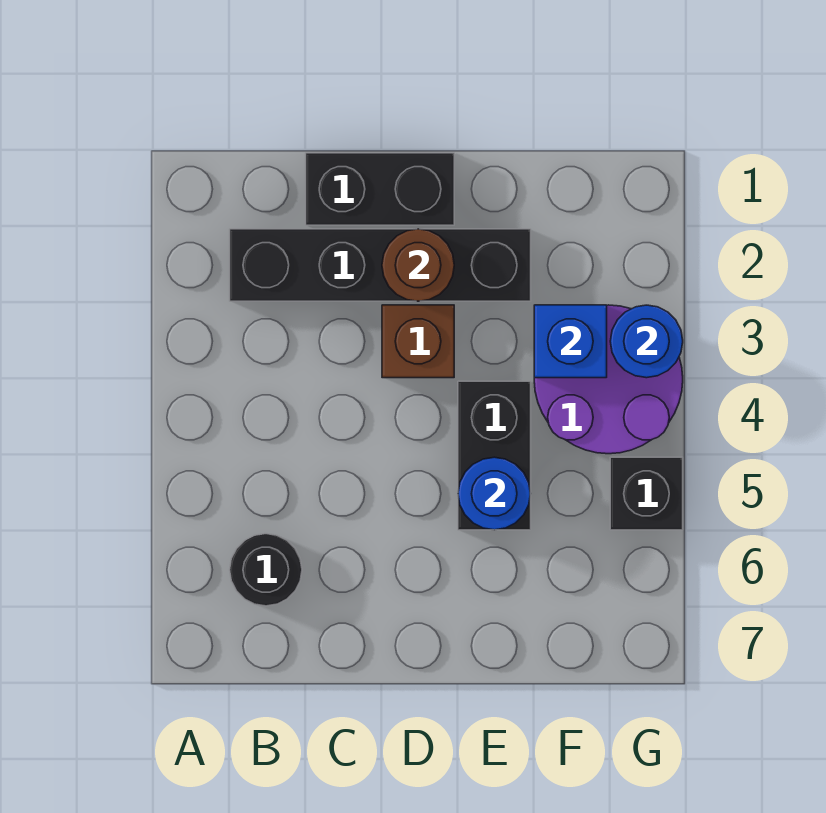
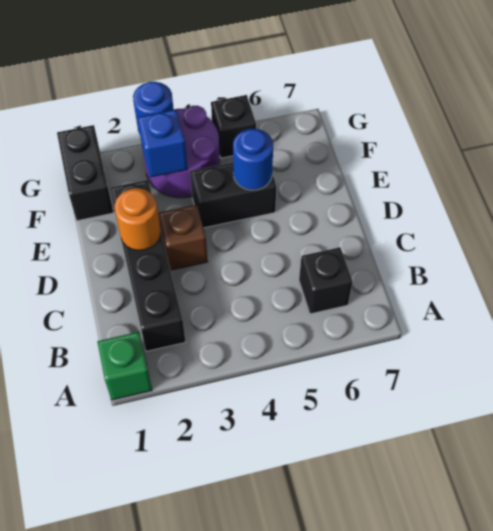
none -> green 1x1 brick [97,332,152,400]
black 1x1 round brick [230,534,302,606] -> black 1x1 brick [299,247,352,314]
black 1x2 brick [306,153,454,225] -> black 1x2 brick moved to [57,125,113,221]
brown 1x1 round brick [382,229,454,301] -> orange 1x1 round brick [115,188,161,251]

